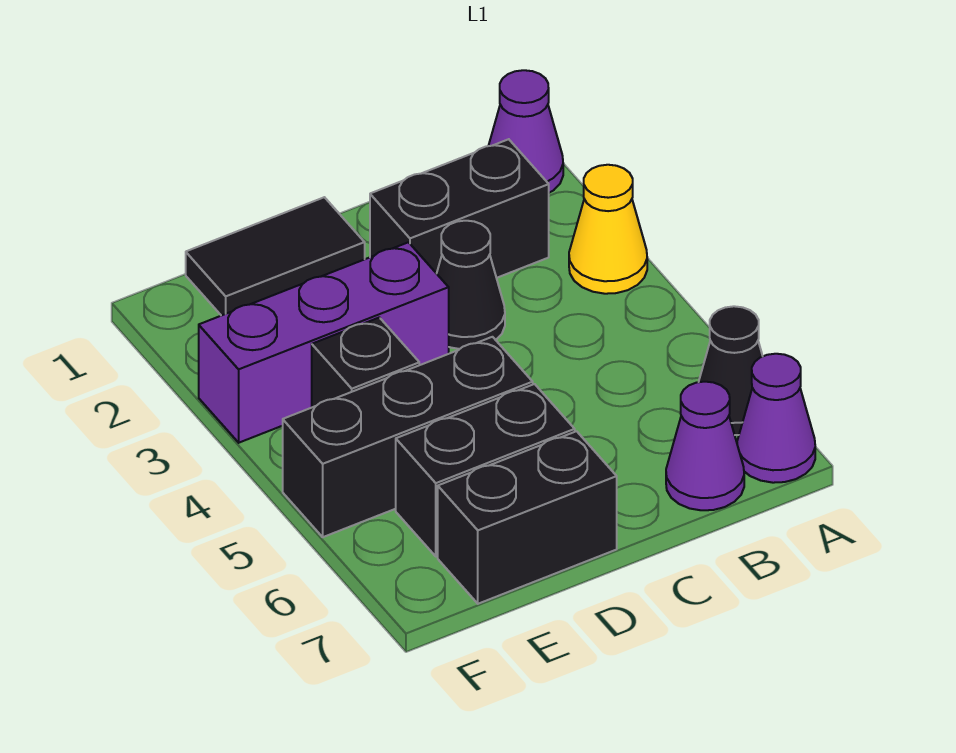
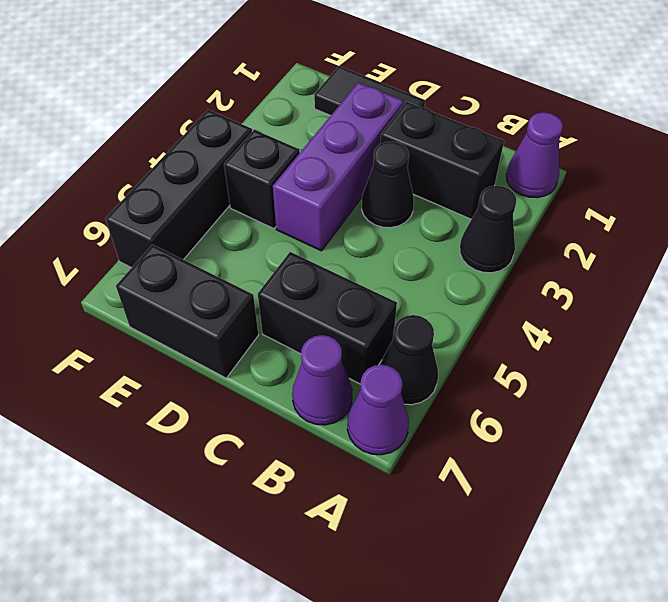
yellow 1x1 cone [569,165,647,294] -> black 1x1 cone [460,186,516,273]
purple 1x3 brick [199,242,449,443] -> purple 1x3 brick turned to [273,82,404,251]
black 1x3 brick [283,337,533,537] -> black 1x3 brick turned to [106,110,252,268]
black 1x2 brick [396,384,575,556] -> black 1x2 brick moved to [258,252,397,384]

